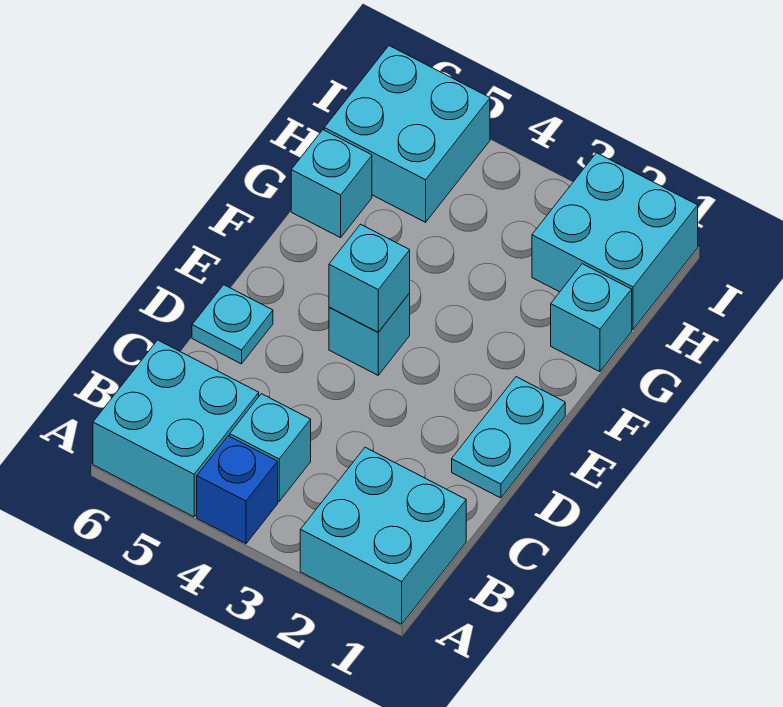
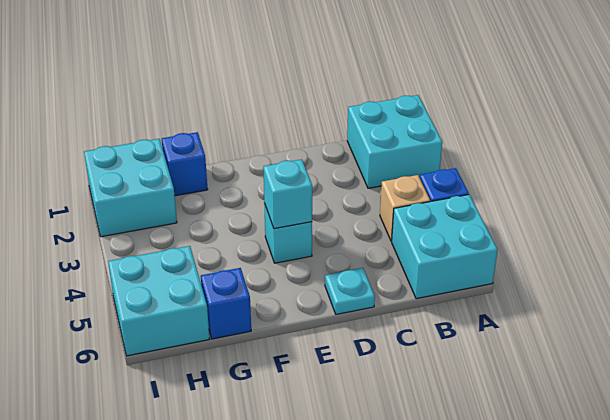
cyan 1x1 brick [230,394,311,502] -> tan 1x1 brick [380,175,430,241]
cyan 1x2 plate [452,377,565,498] -> none
cyan 1x1 brick [551,264,632,372] -> blue 1x1 brick [162,132,208,196]
cyan 1x1 brick [291,130,372,238] -> blue 1x1 brick [201,268,251,339]

